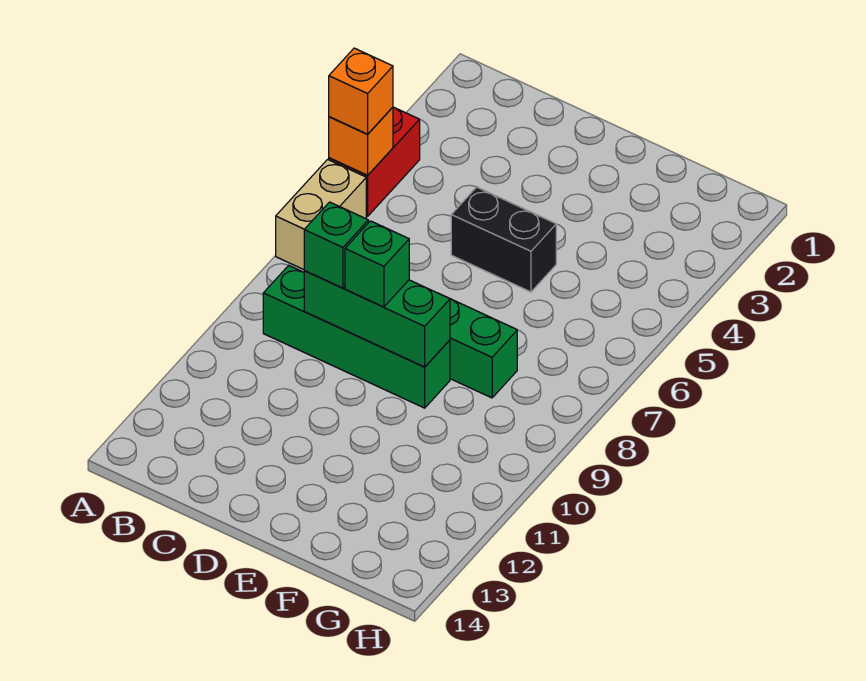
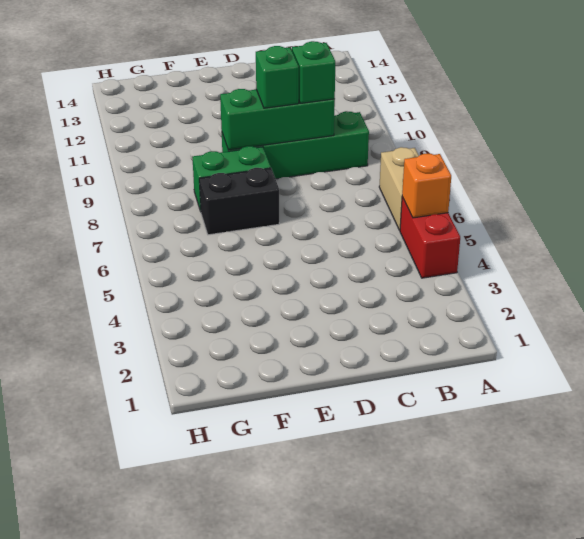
orange 1x1 brick [329,48,393,134] -> none
black 1x2 brick [451,187,556,292] -> black 1x2 brick moved to [199,168,279,235]

